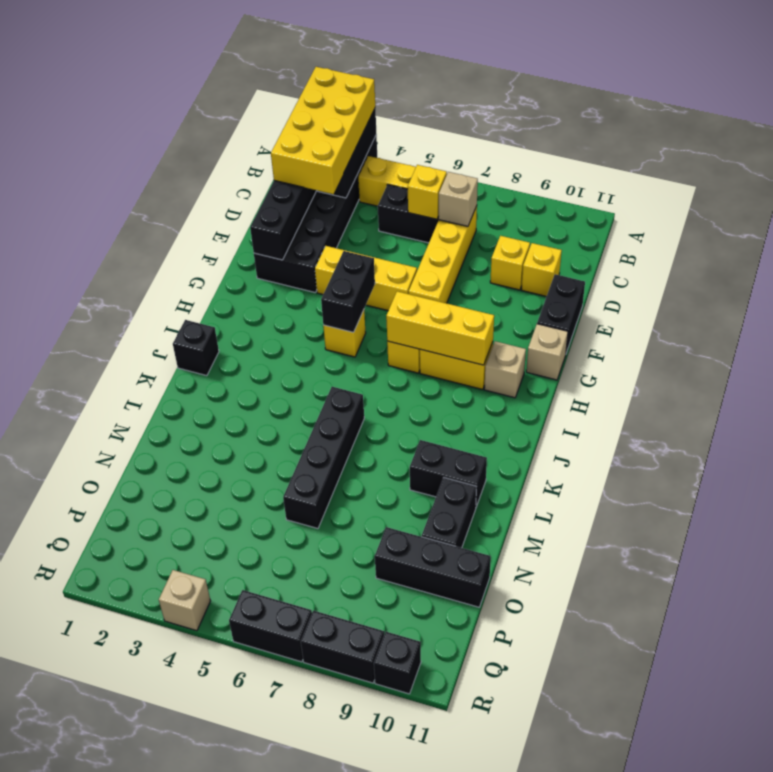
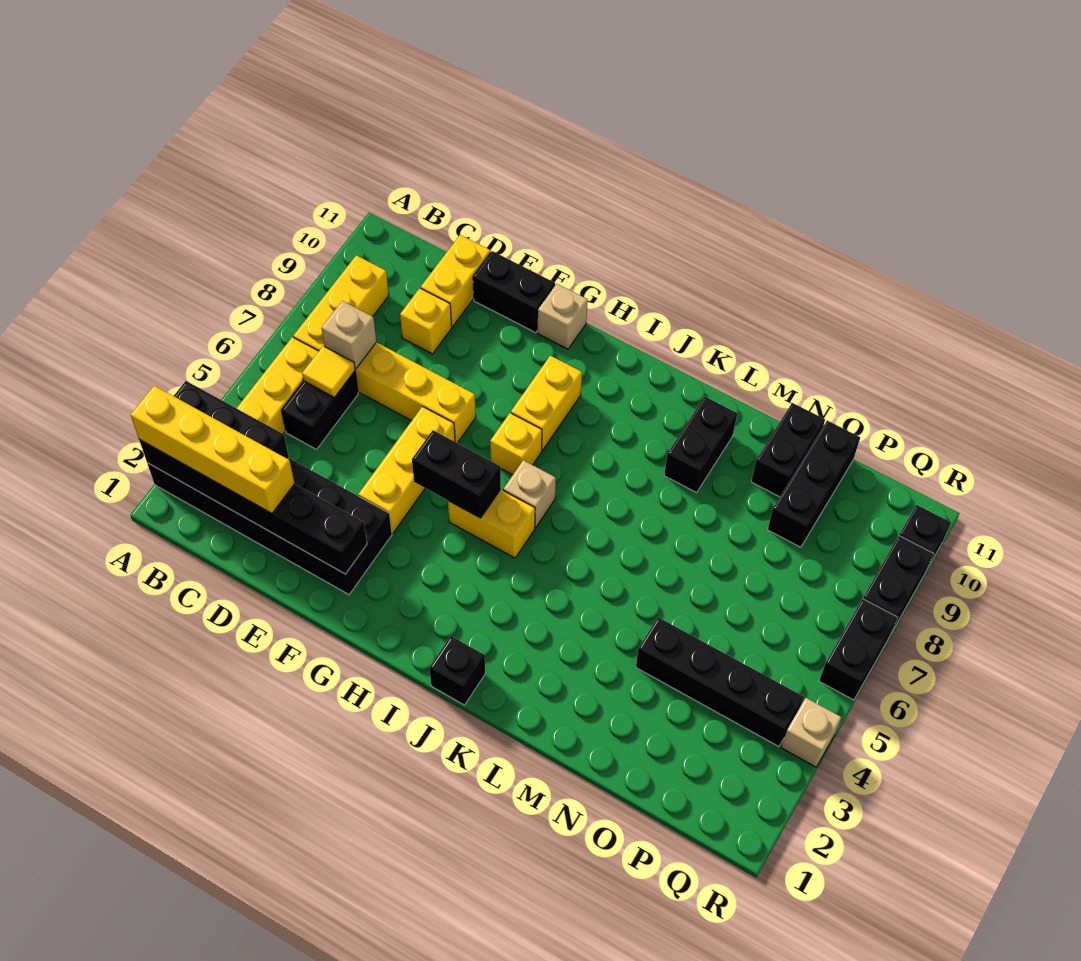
yellow 2x4 brick [271,67,375,194] -> yellow 1x4 brick [130,386,295,513]
yellow 1x1 brick [408,165,447,219] -> yellow 1x1 tile [302,346,355,397]
yellow 1x1 brick [522,243,562,296] -> yellow 1x2 brick [421,235,490,327]
yellow 1x1 brick [323,310,366,357] -> yellow 1x2 brick [448,489,535,558]
yellow 1x3 brick [386,291,494,365] -> yellow 1x3 brick moved to [293,255,389,351]
tan 1x1 brick [484,341,526,398] -> tan 1x1 brick moved to [503,460,556,528]
black 1x4 brick [283,387,364,529] -> black 1x4 brick moved to [636,617,803,747]
black 1x2 brick [422,478,476,548] -> black 1x2 brick turned to [751,403,825,497]

